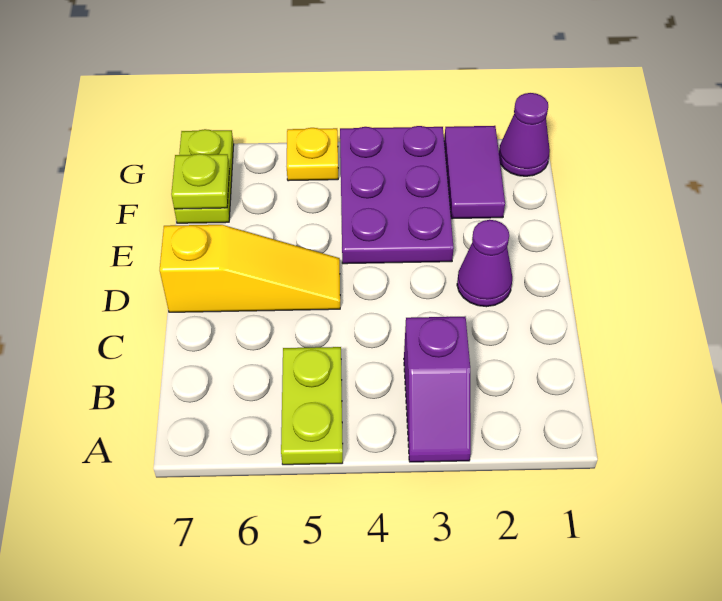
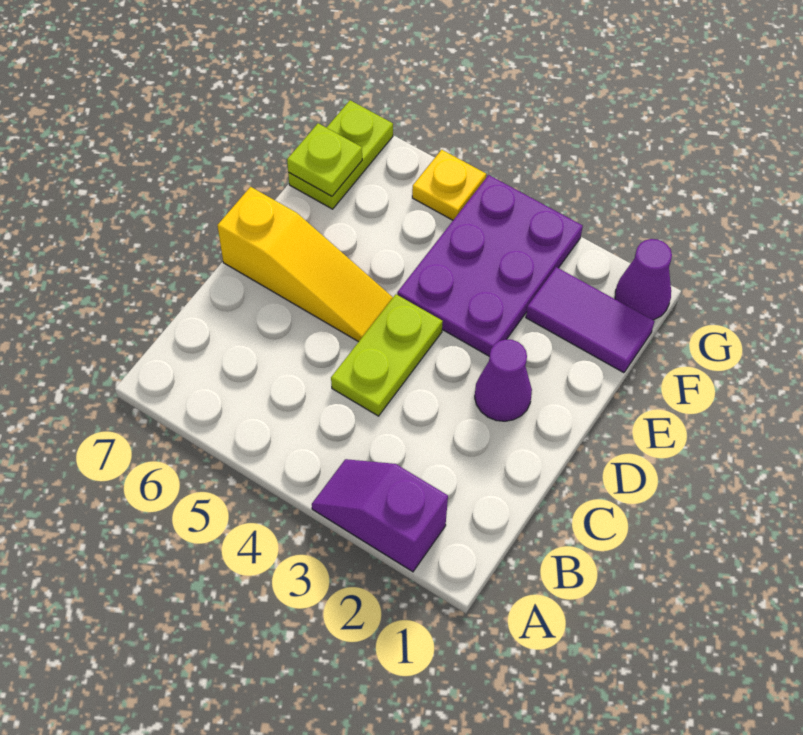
purple 1x2 slope [404,317,471,462] -> purple 1x2 slope turned to [312,459,448,572]
lime 1x2 plate [281,347,343,465] -> lime 1x2 plate moved to [331,294,443,416]
purple 1x2 tile [444,126,505,219] -> purple 1x2 tile turned to [526,267,655,373]

